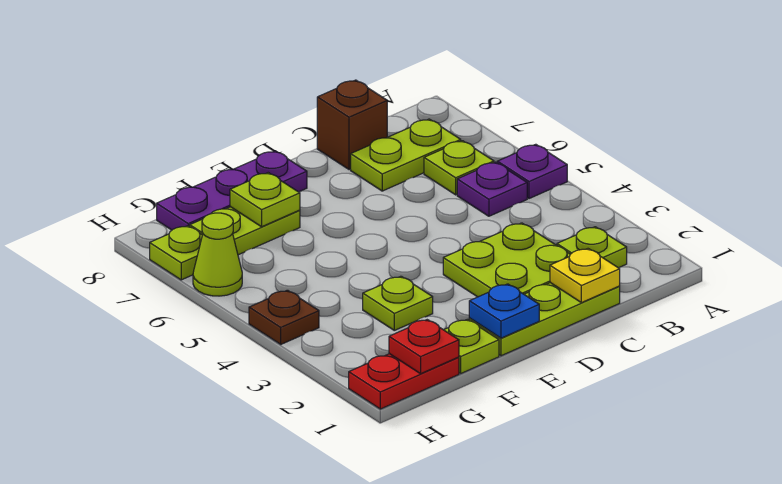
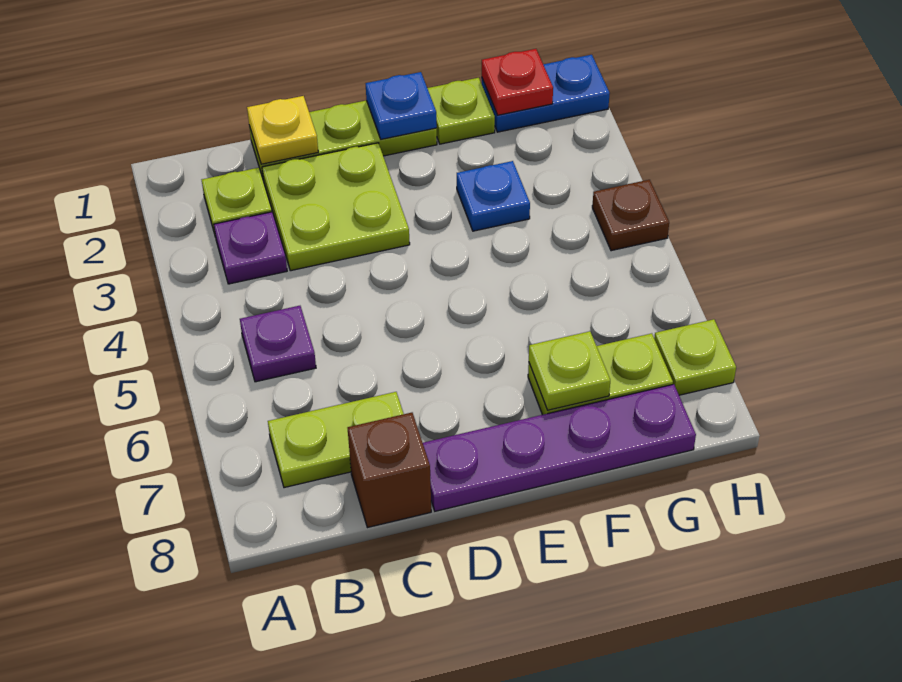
purple 1x1 plate [497,144,567,199] -> purple 1x1 plate moved to [214,212,287,284]
lime 1x1 plate [424,141,494,195] -> none
purple 1x3 plate [157,151,307,230] -> purple 1x4 plate [423,384,696,511]
lime 1x1 plate [363,276,433,330] -> blue 1x1 plate [457,161,530,231]
red 1x2 plate [349,354,459,409] -> blue 1x2 plate [482,55,610,132]
lime 1x1 cone [193,213,242,296] -> none

